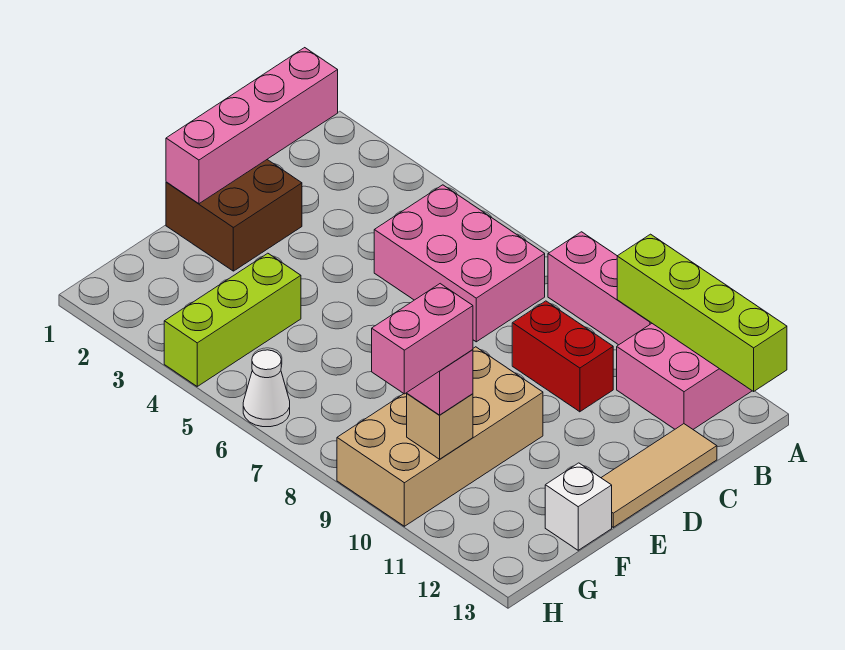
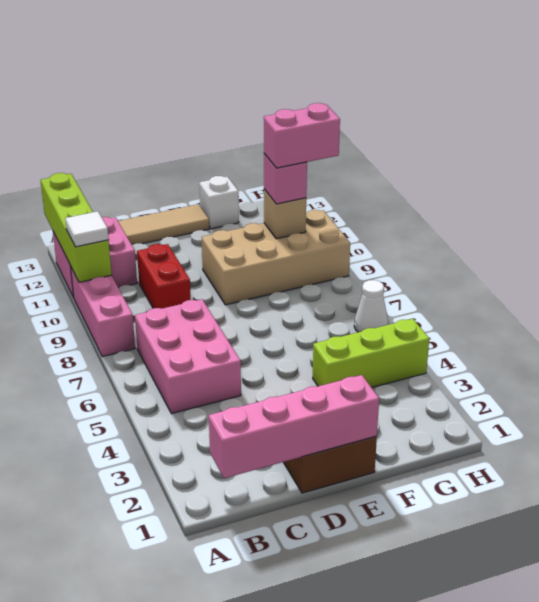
none -> white 1x1 tile [65,211,109,247]

